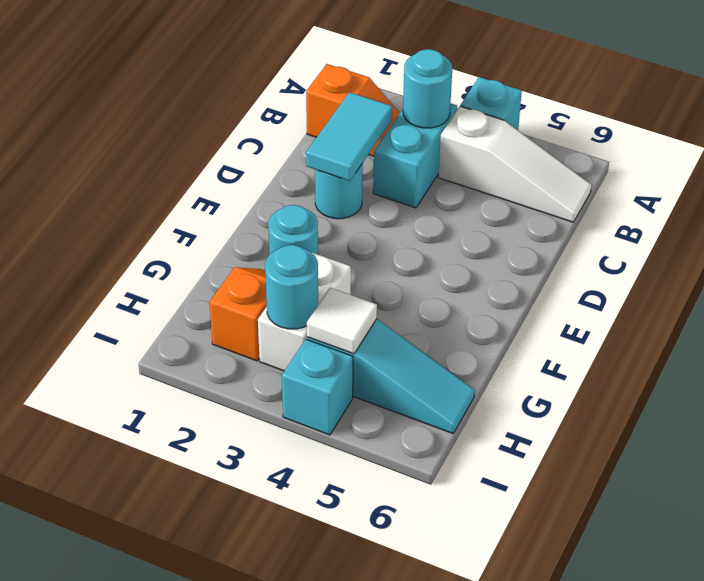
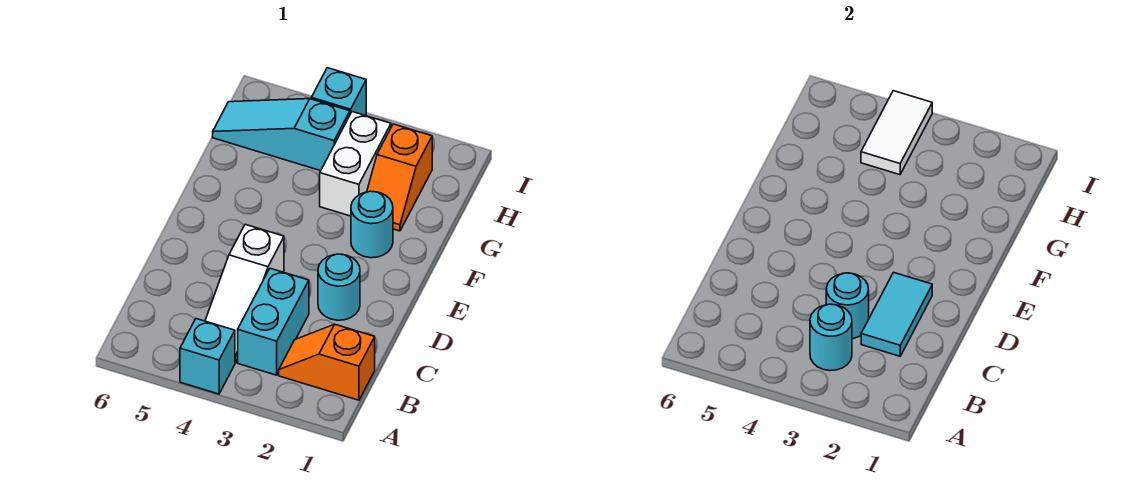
white 1x3 slope [438,106,591,222] -> white 1x3 slope turned to [205,224,284,363]
cyan 1x1 round brick [265,245,318,329] -> cyan 1x1 round brick moved to [826,273,869,339]
white 1x1 tile [307,288,377,354] -> white 1x2 tile [861,91,932,175]

